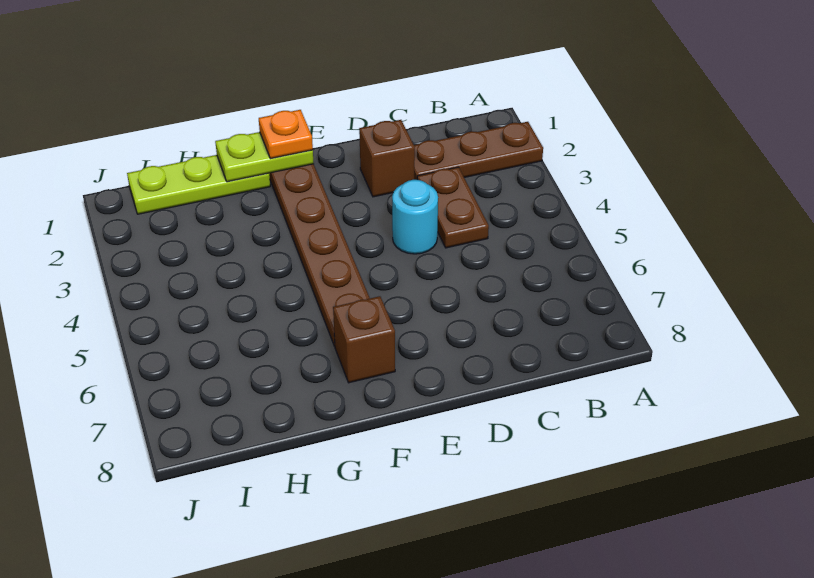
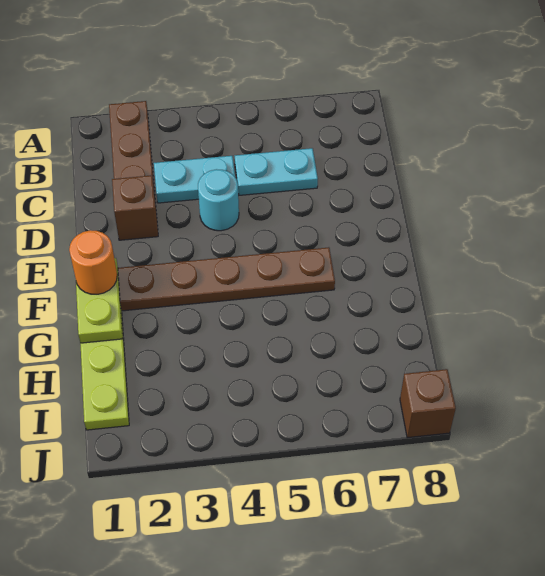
brown 1x2 plate [417,167,489,248] -> cyan 1x2 plate [154,156,235,203]
none -> cyan 1x2 plate [235,148,318,195]
orange 1x1 plate [259,110,313,159] -> orange 1x1 round brick [69,230,117,294]
brown 1x1 brick [333,296,395,383] -> brown 1x1 brick moved to [400,369,456,438]

